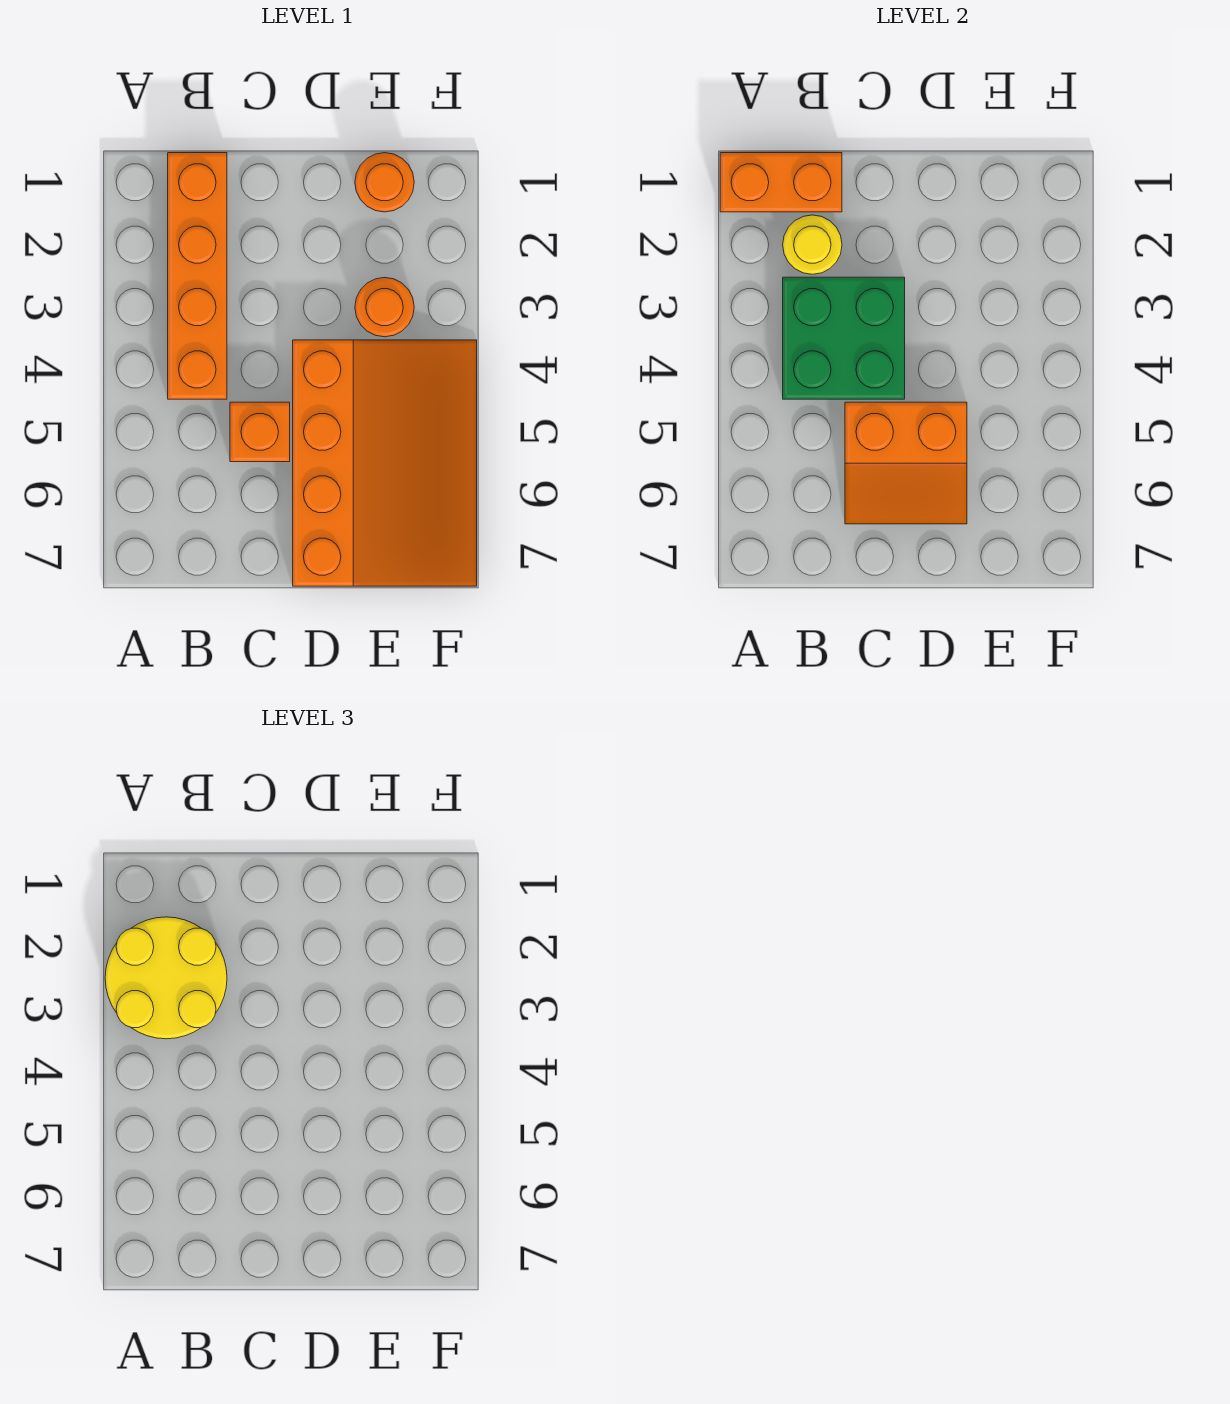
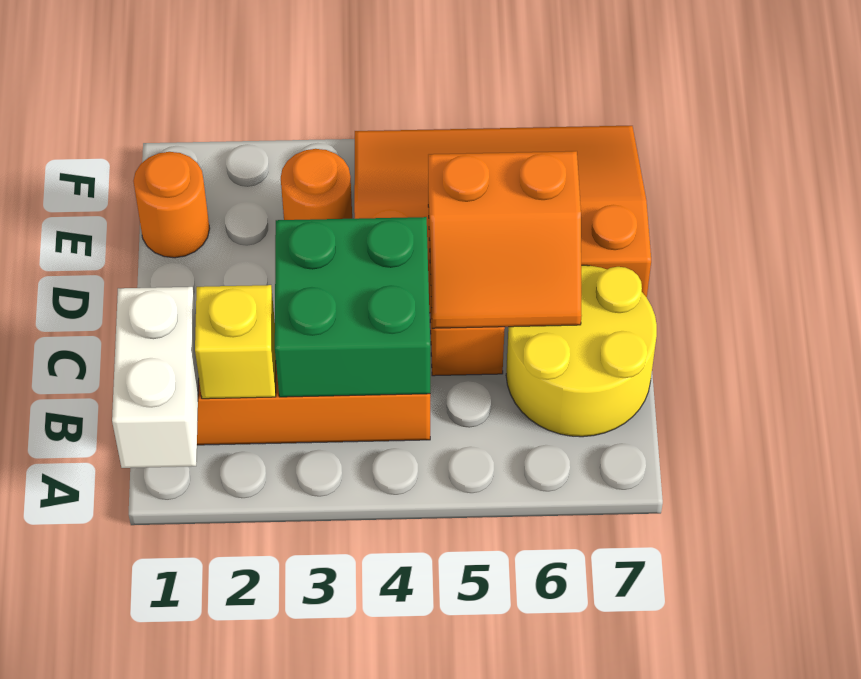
orange 1x2 brick [720,153,842,212] -> white 1x2 brick [112,287,199,468]
yellow 2x2 round brick [105,917,227,1039] -> yellow 2x2 round brick moved to [506,265,657,437]
yellow 1x1 round brick [783,215,842,274] -> yellow 1x1 brick [195,285,276,399]
orange 2x2 slope [845,402,967,524] -> orange 2x2 slope turned to [428,151,582,328]

